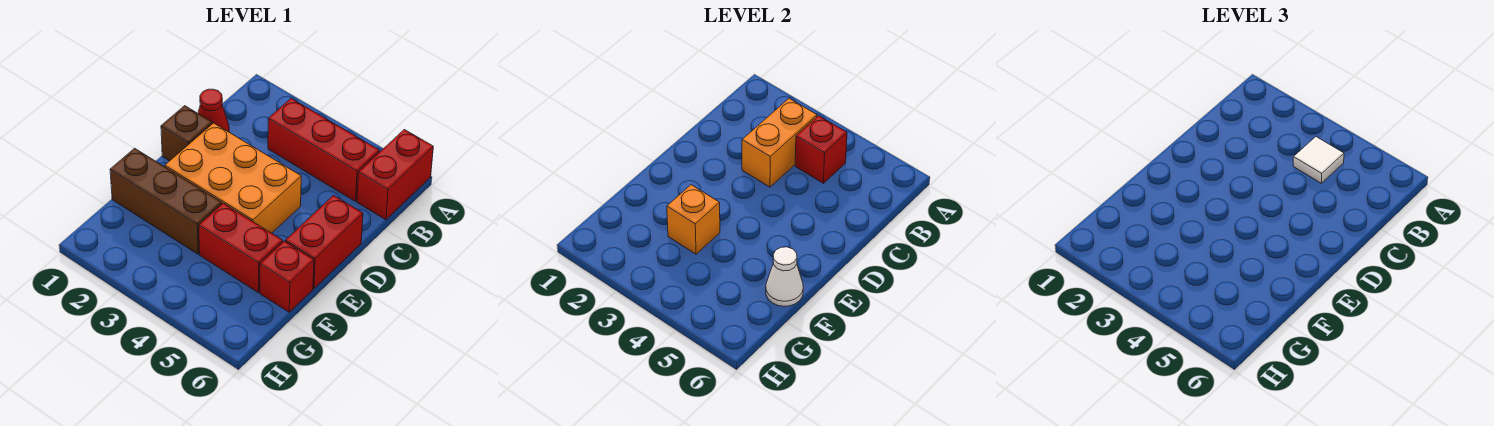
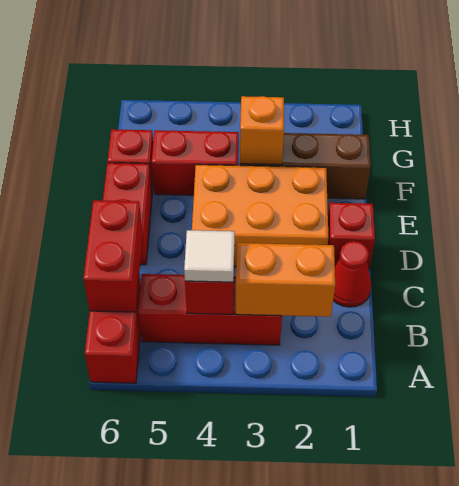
orange 1x2 brick [742,98,817,187] -> orange 1x2 brick turned to [236,243,335,317]
none -> red 1x2 brick [83,200,143,312]
brown 1x1 brick [161,106,212,161] -> red 1x1 brick [328,203,375,269]
white 1x1 cone [766,247,803,306] -> none

